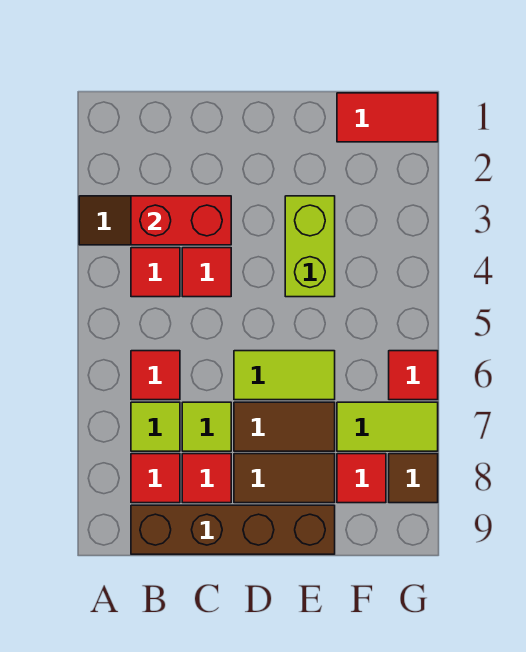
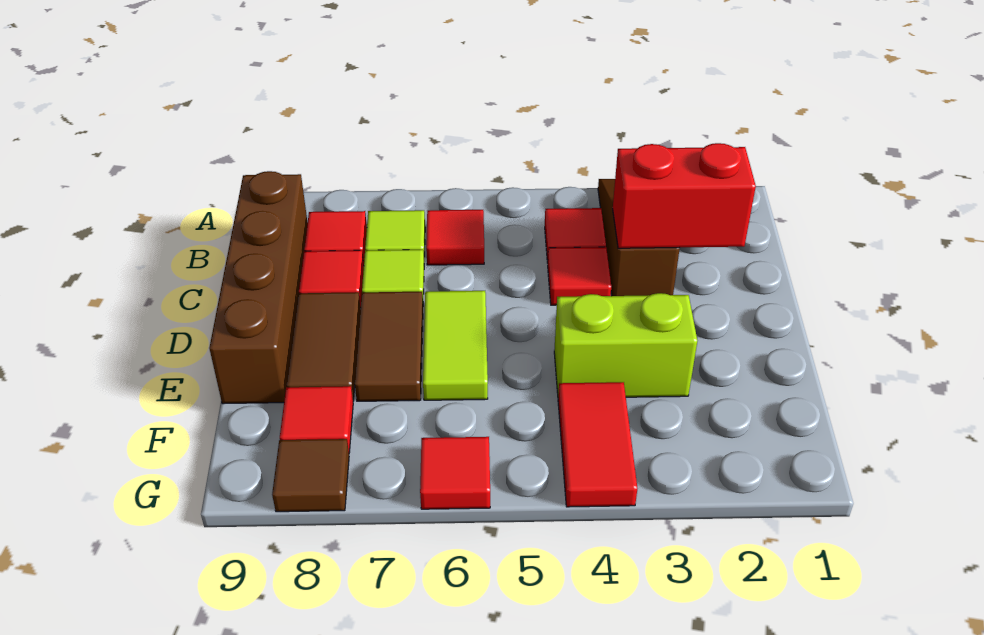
red 1x2 brick [131,196,231,245] -> red 1x2 brick turned to [612,143,756,248]
red 1x2 tile [337,93,438,142] -> red 1x2 tile moved to [558,382,637,507]
lime 1x2 tile [337,402,438,451] -> none

